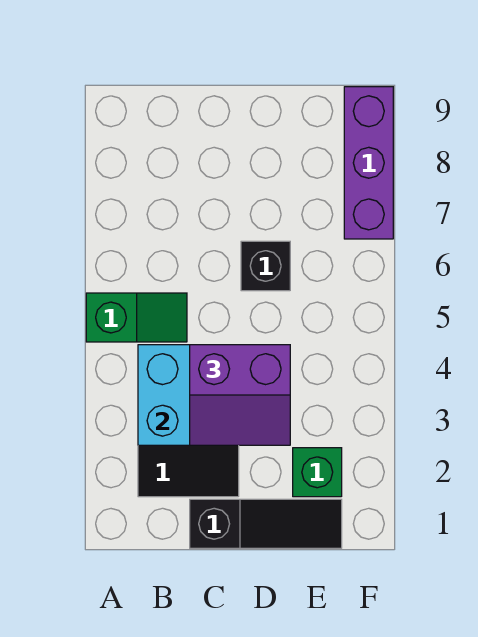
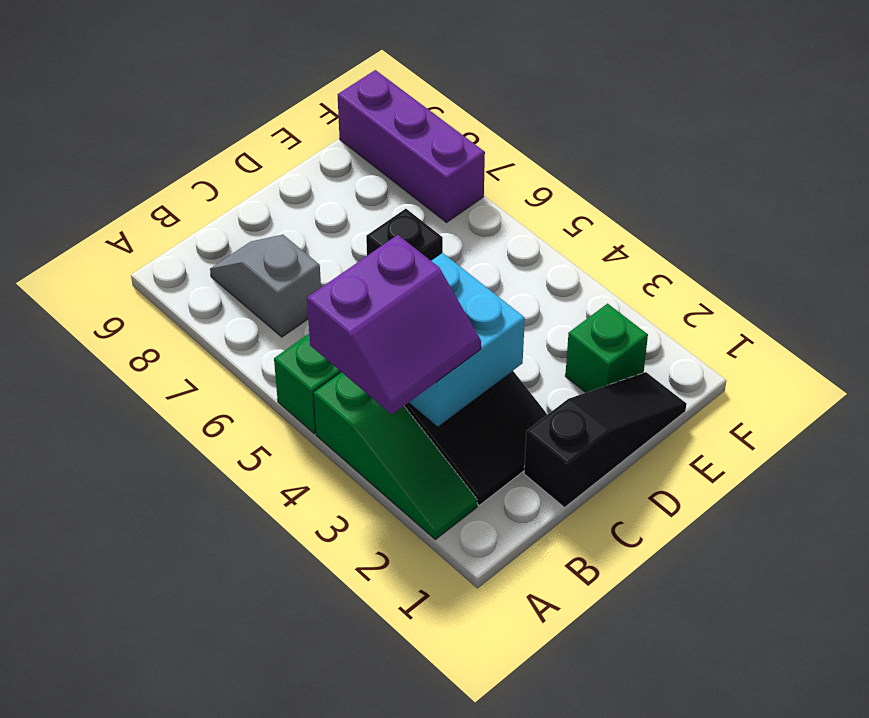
none -> green 1x3 slope [313,372,477,539]
none -> grey 1x2 slope [210,235,321,337]
purple 2x2 slope [190,345,290,445] -> purple 2x2 slope moved to [307,235,481,415]

